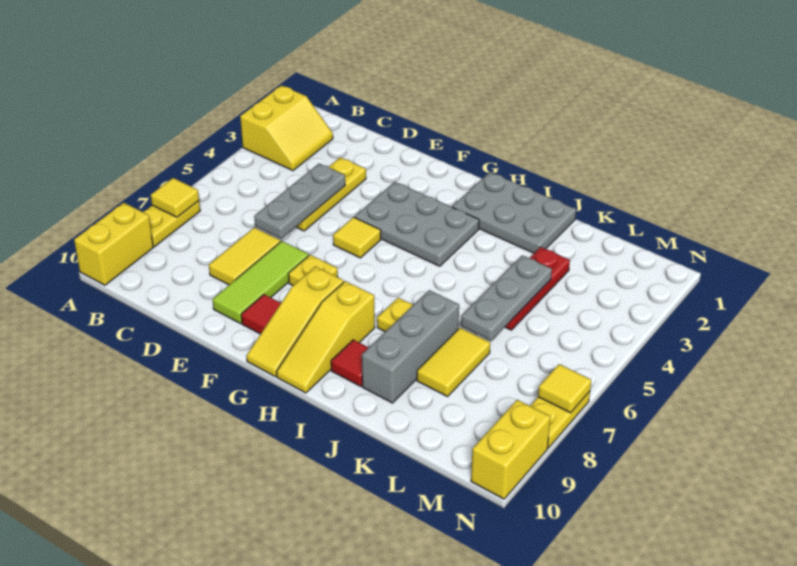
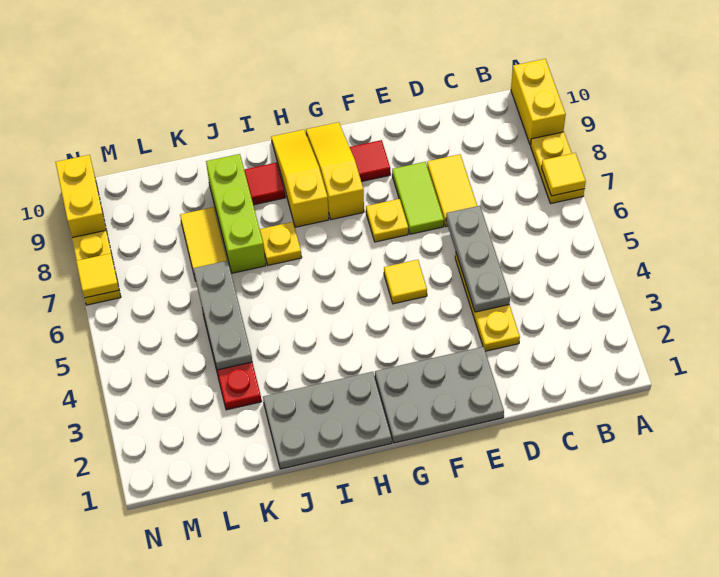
yellow 2x2 slope [240,85,333,171] -> none
lime 1x3 tile [213,241,309,324] -> lime 1x2 tile [392,162,444,234]
grey 2x3 plate [355,182,479,266] -> grey 2x3 plate moved to [375,347,504,443]
grey 1x3 brick [362,290,459,403] -> lime 1x3 brick [206,154,266,273]

